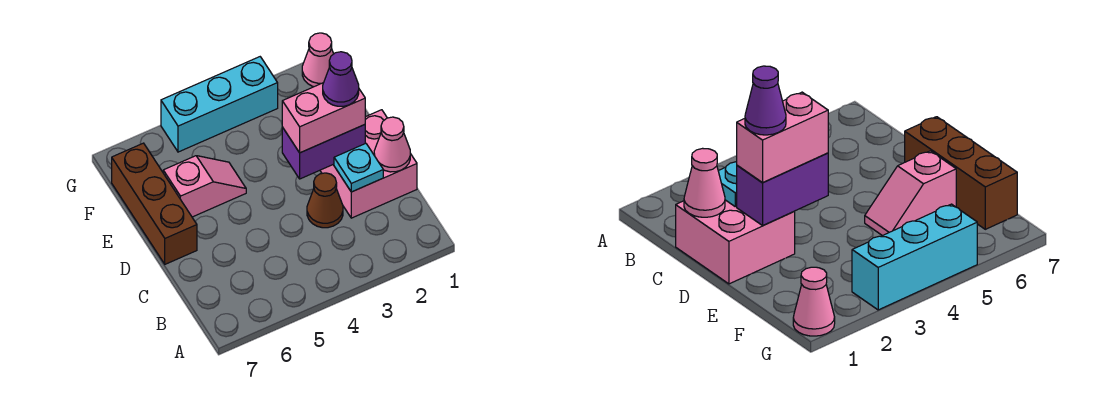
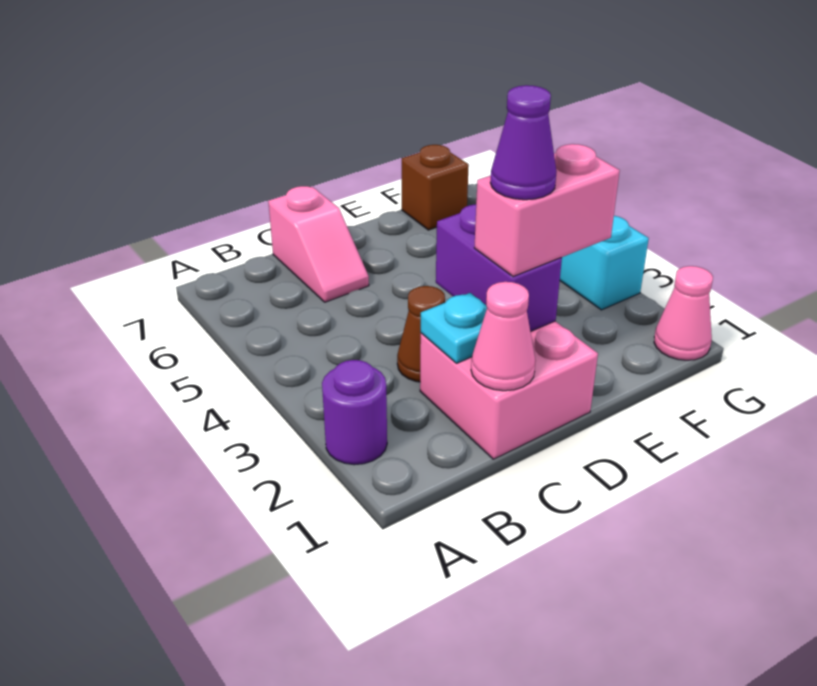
none -> purple 1x1 round brick [322,360,387,465]
pink 1x2 brick [282,83,365,153] -> pink 1x2 brick turned to [474,144,620,277]
brown 1x3 brick [112,143,197,264] -> brown 1x1 brick [402,145,469,230]
pink 1x2 slope [163,156,246,217] -> pink 1x2 slope moved to [268,186,369,302]

